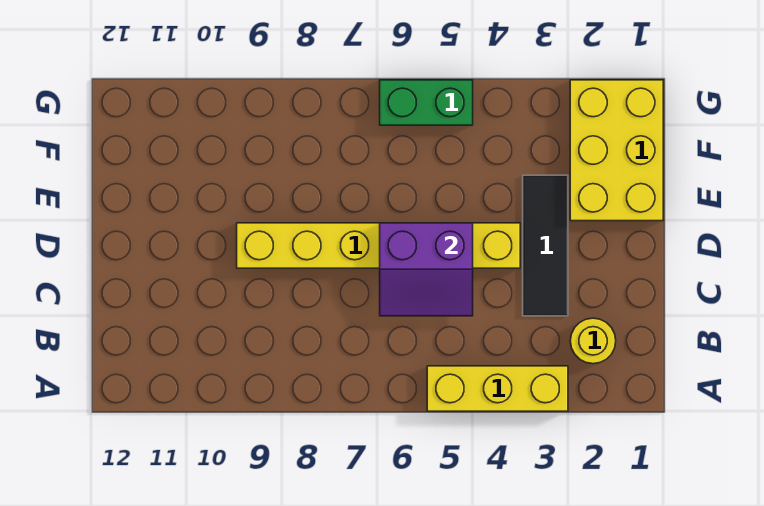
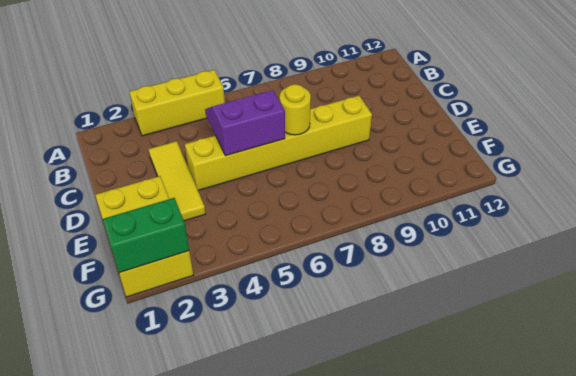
yellow 1x1 round brick [570,318,616,364] -> yellow 1x1 round brick moved to [279,84,311,135]
black 1x3 tile [523,175,568,316] -> yellow 1x3 tile [148,141,206,221]
green 1x2 brick [380,80,473,125] -> green 1x2 brick moved to [103,198,189,273]

